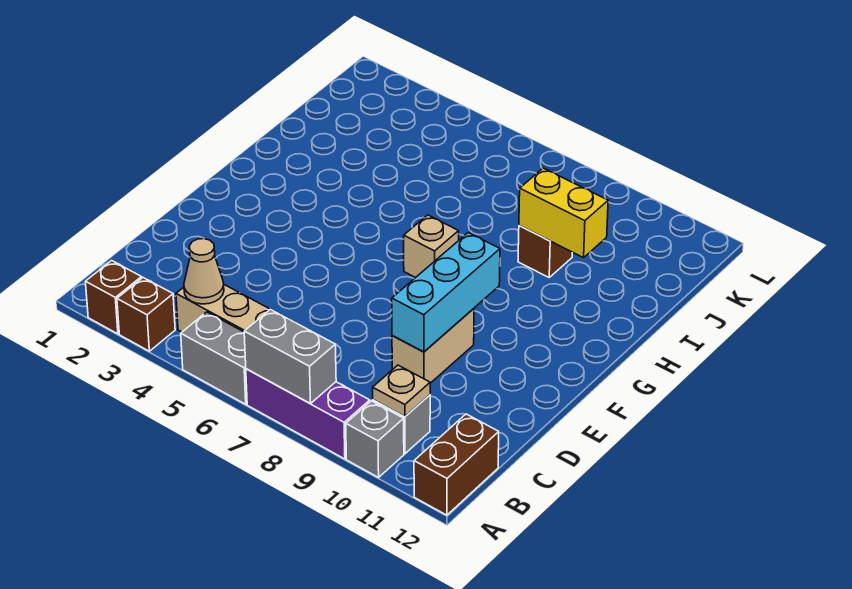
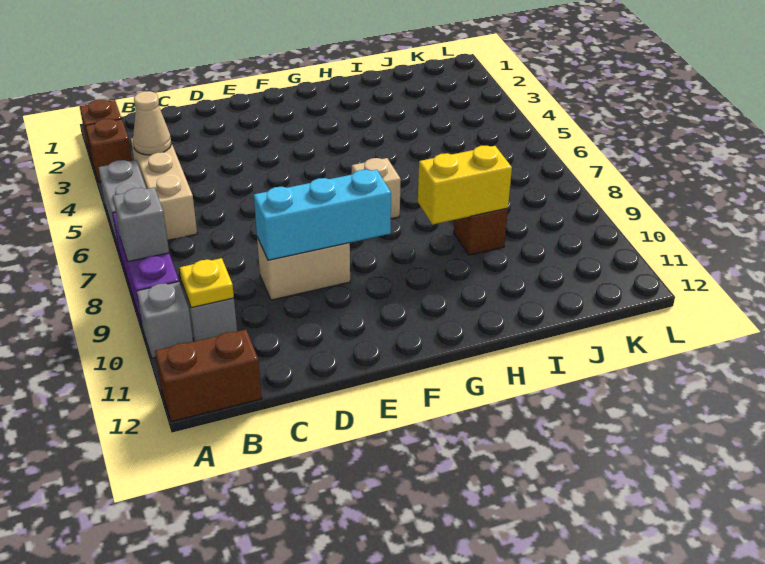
grey 1x2 brick [244,309,336,404] -> grey 1x1 brick [113,187,169,262]
tan 1x1 plate [373,365,430,417] -> yellow 1x1 plate [180,258,234,308]
yellow 1x2 brick [519,168,608,258] -> yellow 1x2 brick turned to [418,146,512,225]

